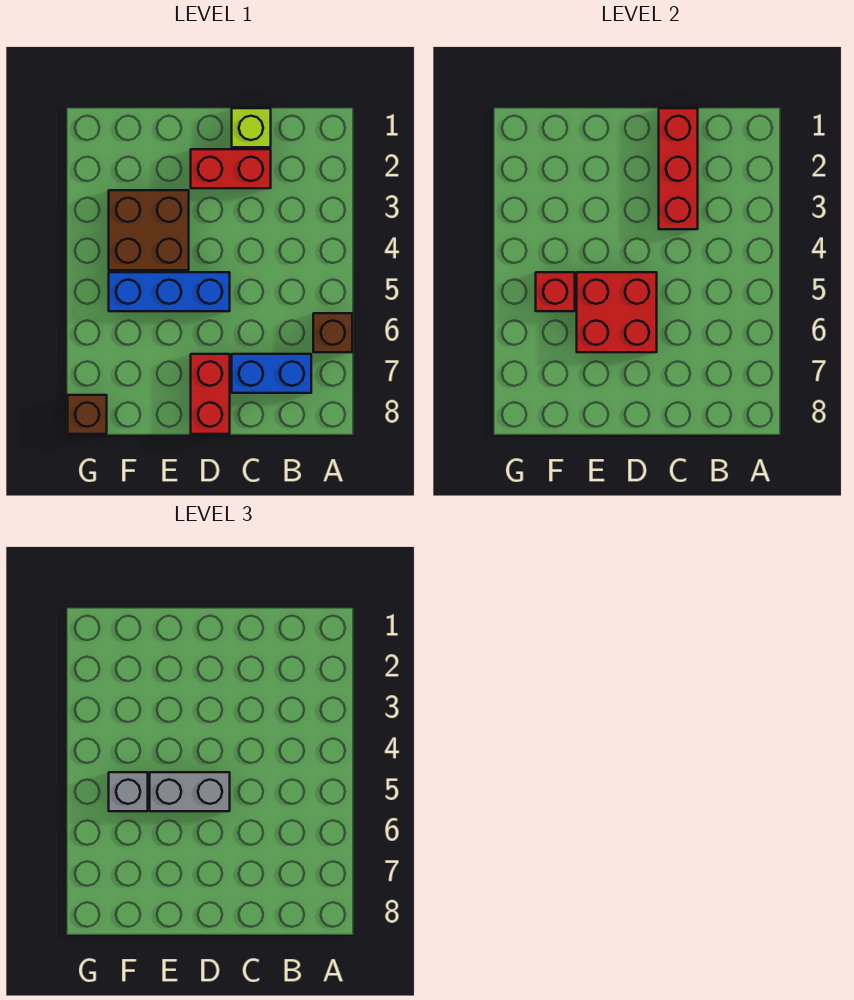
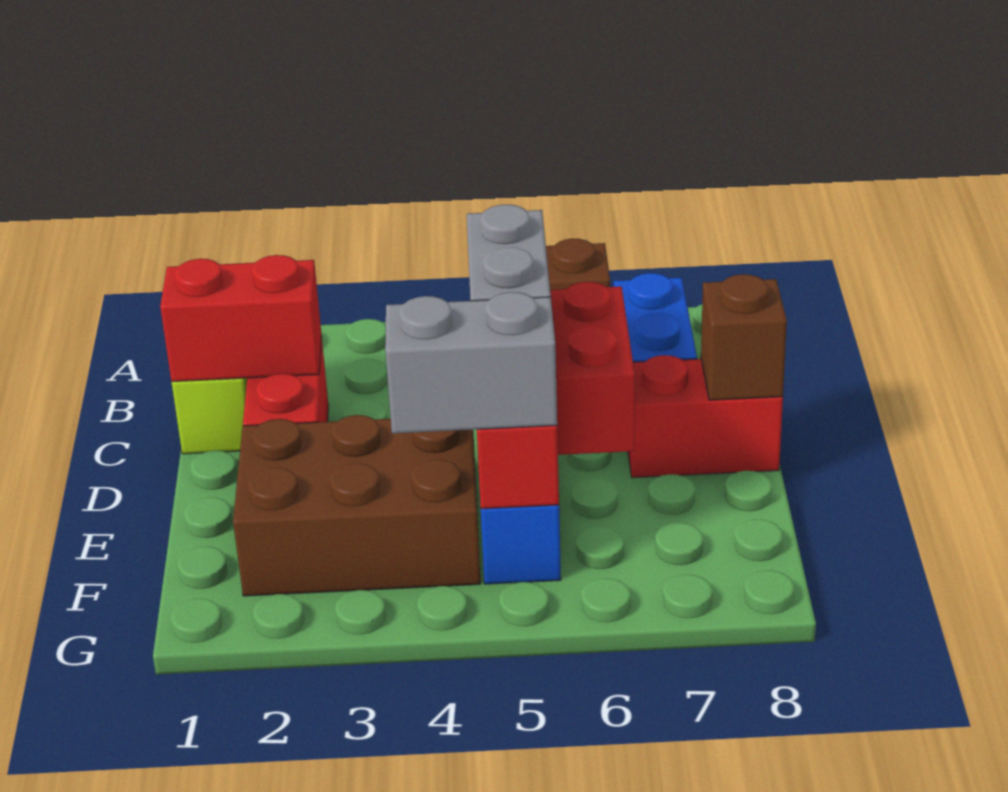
red 1x3 brick [659,108,698,229] -> red 1x2 brick [160,255,321,382]
brown 2x2 brick [109,190,189,270] -> brown 2x3 brick [233,415,481,596]
grey 1x1 brick [109,772,148,811] -> grey 1x2 brick [385,292,557,433]
brown 1x1 brick [68,395,107,434] -> brown 1x1 brick moved to [701,274,787,400]

